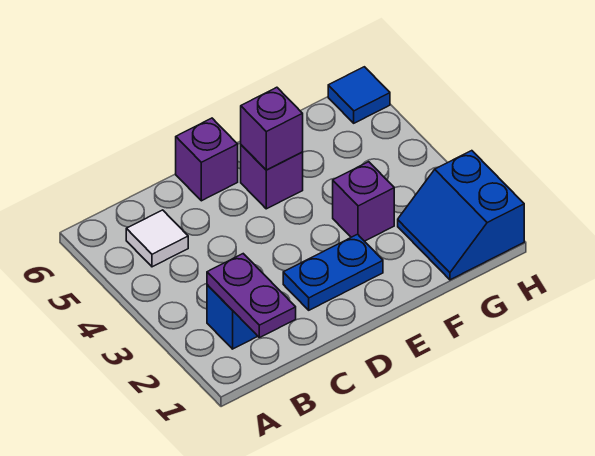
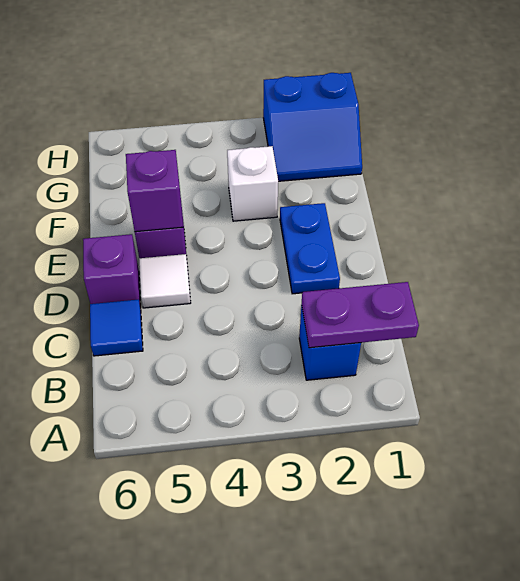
white 1x1 tile [126,210,188,267] -> white 1x1 tile moved to [139,254,191,308]
purple 1x1 brick [333,162,394,241] -> white 1x1 brick [227,146,278,221]
blue 1x1 tile [328,67,390,123] -> blue 1x1 tile moved to [90,300,143,356]

